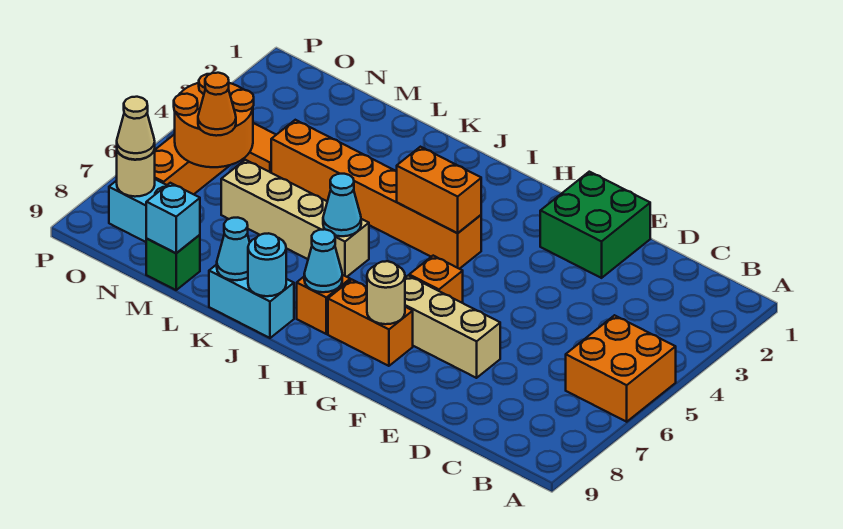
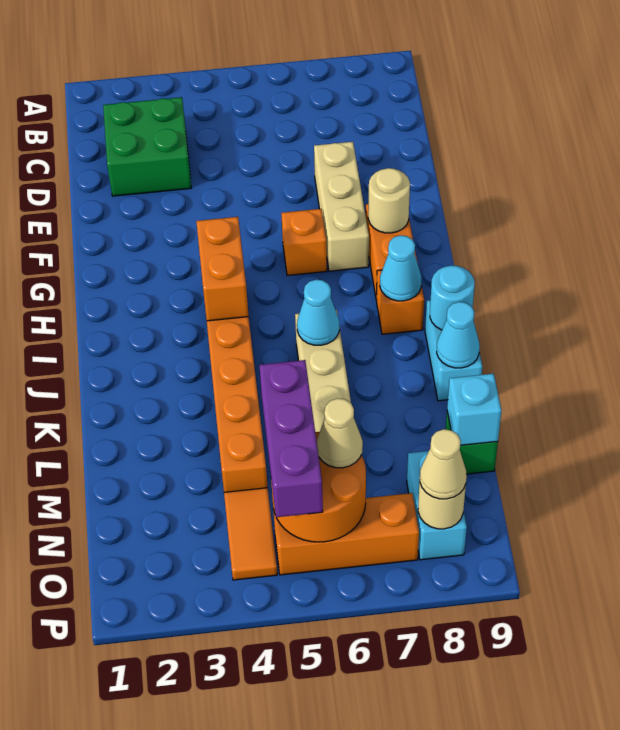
orange 2x2 brick [566,315,676,422] -> none
green 2x2 brick [540,172,650,278] -> green 2x2 brick moved to [103,97,191,196]
none -> purple 1x3 brick [259,360,323,517]
orange 1x1 cone [198,73,236,136] -> tan 1x1 cone [317,398,363,468]

